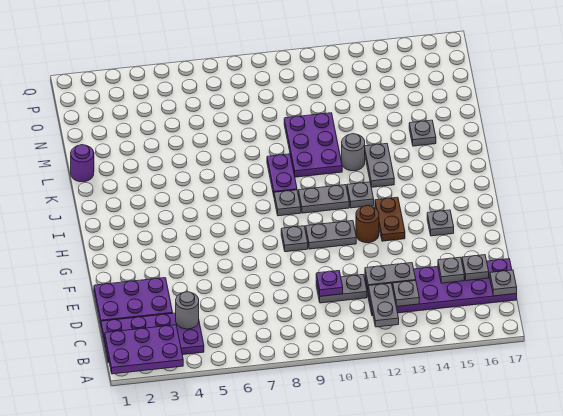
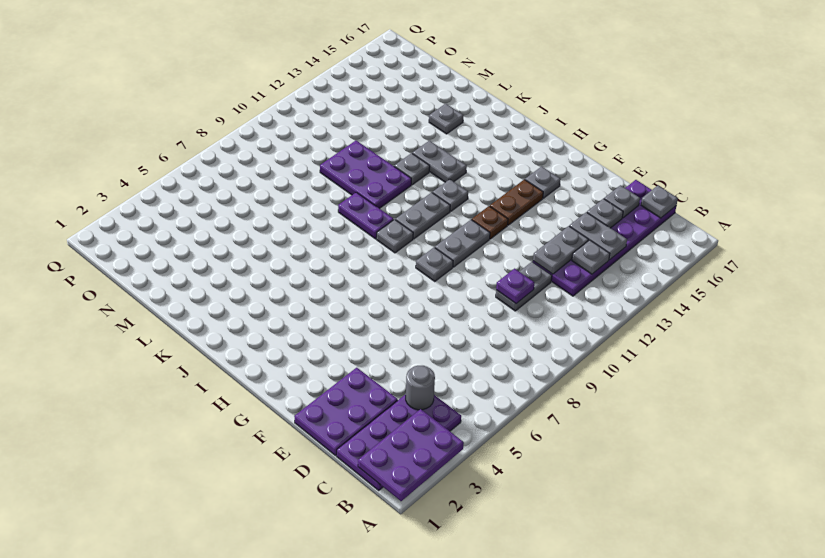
grey 1x2 plate [368,283,399,327] -> grey 1x2 plate moved to [570,212,627,260]
brown 1x1 round brick [356,206,379,243] -> brown 1x1 plate [472,206,508,239]
brown 1x2 plate [375,197,405,241] -> brown 1x2 plate turned to [490,179,543,225]
grey 1x1 round brick [342,134,365,171] -> grey 1x1 plate [394,153,430,185]
purple 1x1 round brick [71,145,94,182] -> none

